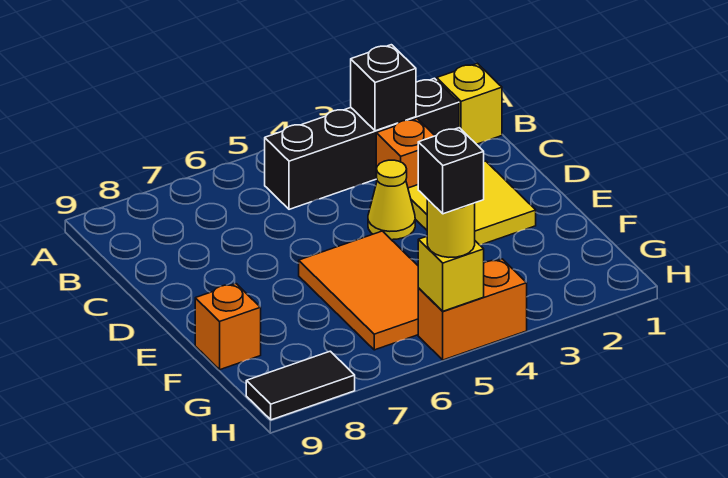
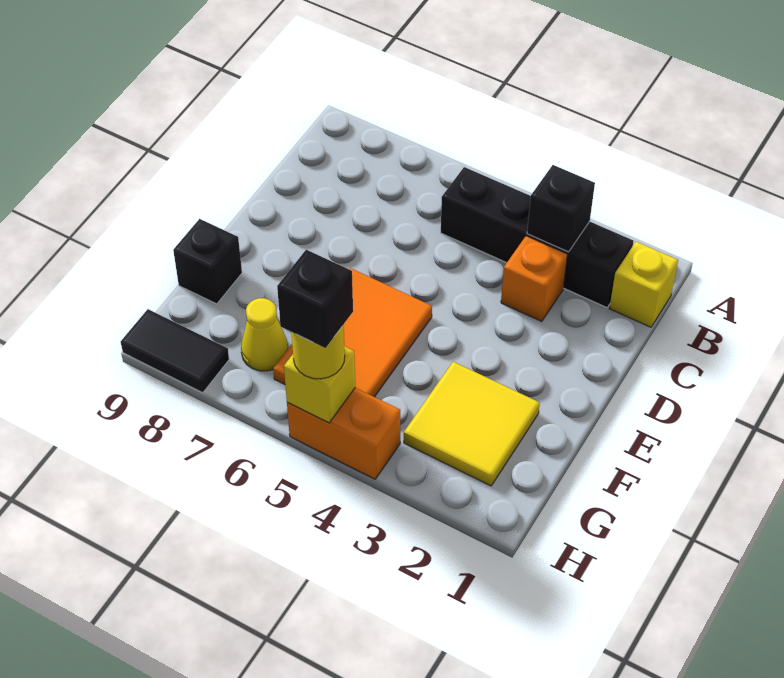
yellow 2x2 tile [408,161,536,245] -> yellow 2x2 tile moved to [404,362,540,486]
yellow 1x1 cone [368,160,415,240] -> yellow 1x1 cone moved to [241,298,288,371]
orange 1x1 brick [195,284,261,370] -> black 1x1 brick [173,219,242,304]

